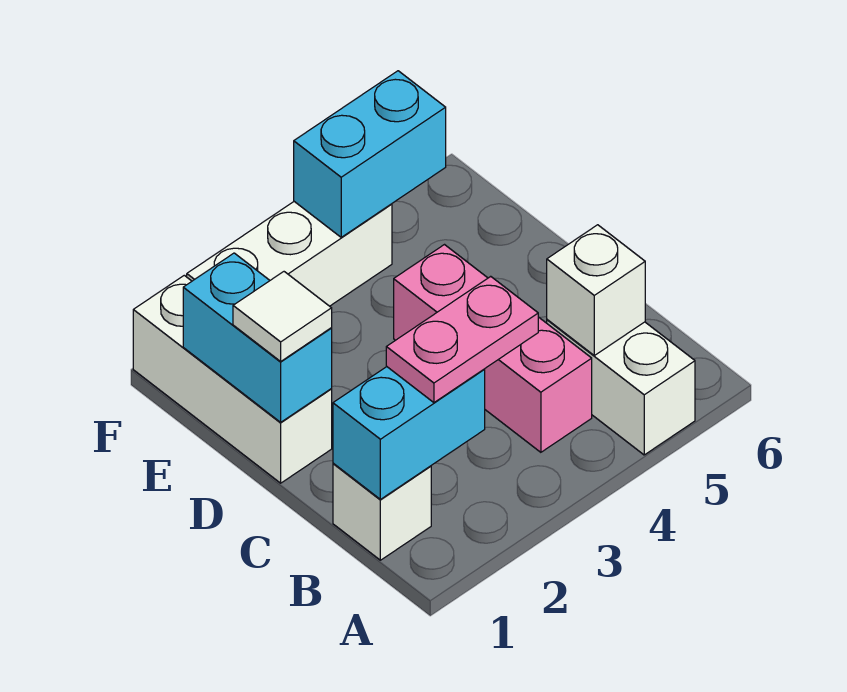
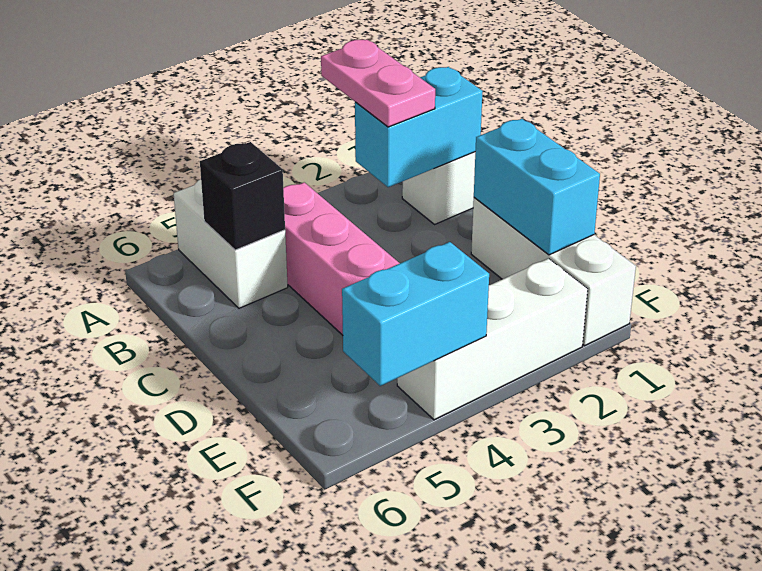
pink 1x2 plate [386,276,538,403] -> pink 1x2 plate turned to [321,40,435,127]
white 1x1 brick [547,225,645,355] -> black 1x1 brick [200,142,285,250]
white 1x1 tile [233,272,332,361] -> none

